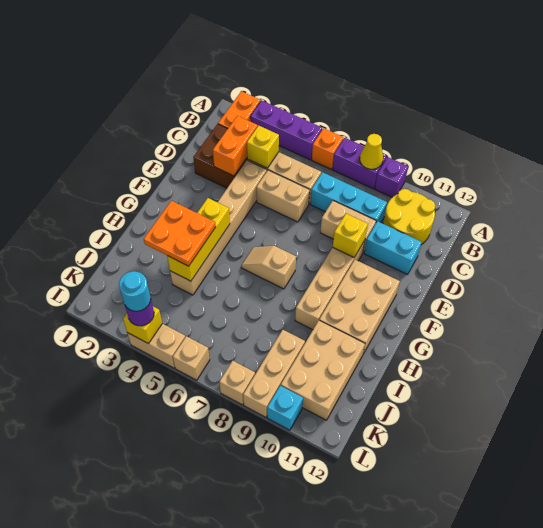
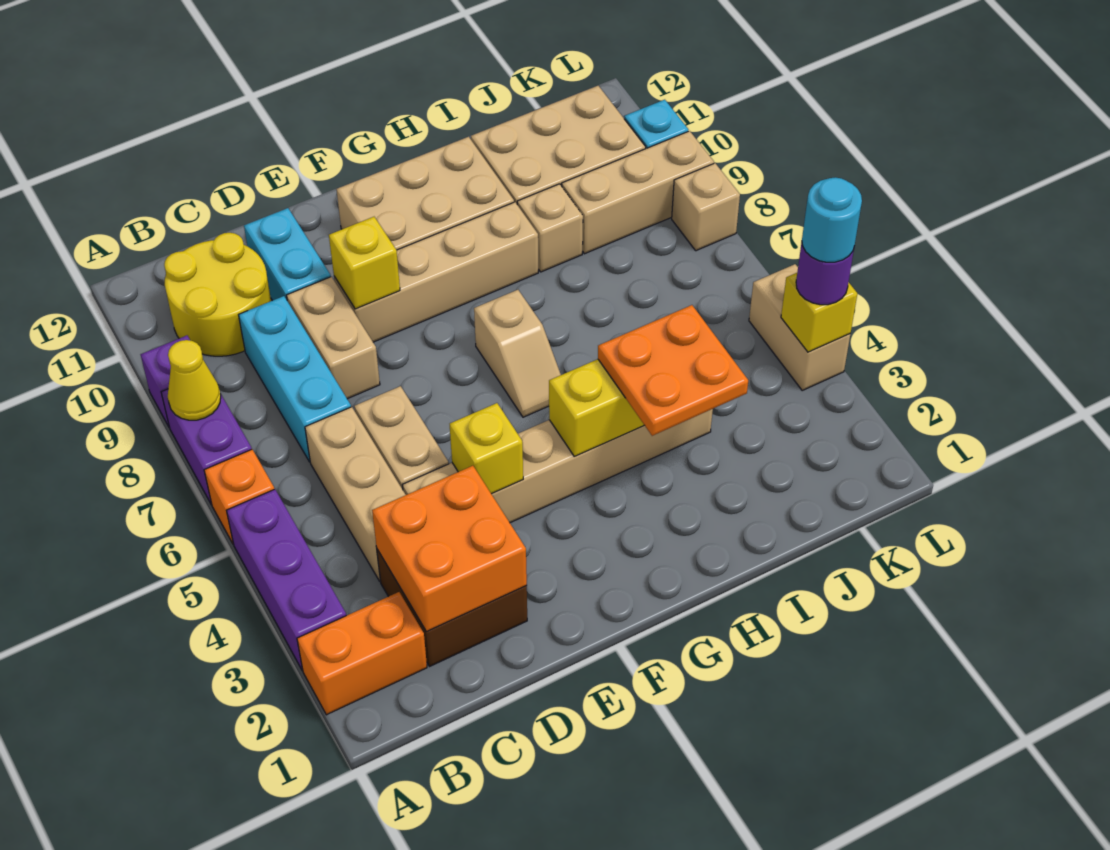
orange 1x2 brick [213,116,258,176] -> orange 2x2 brick [372,466,527,631]
yellow 1x1 brick [247,126,279,168] -> yellow 1x1 brick moved to [450,403,523,494]
tan 1x1 brick [173,336,210,380] -> tan 1x1 brick moved to [517,184,583,272]

